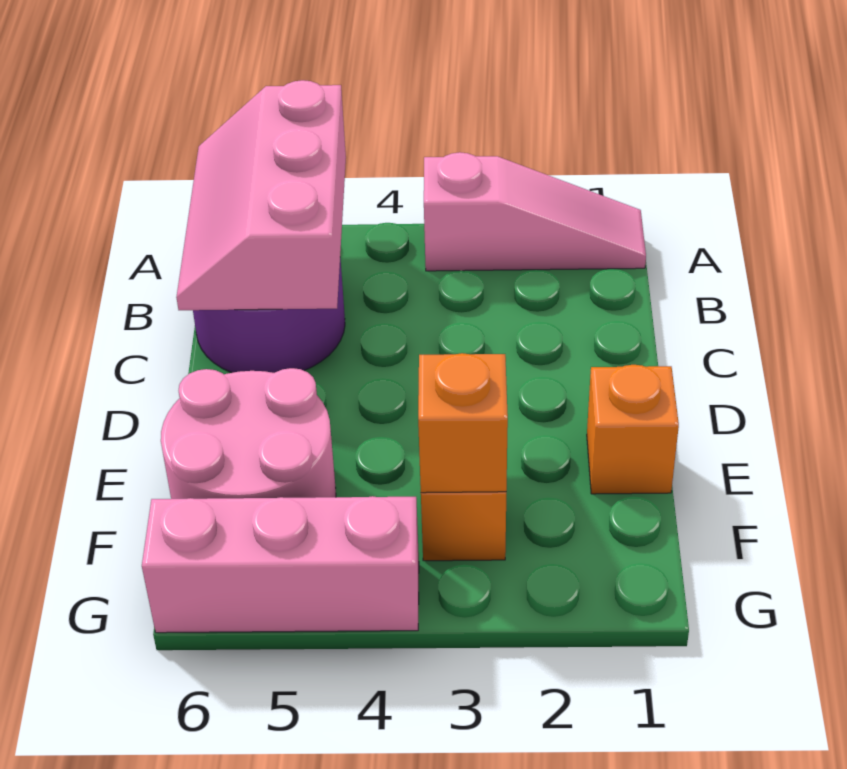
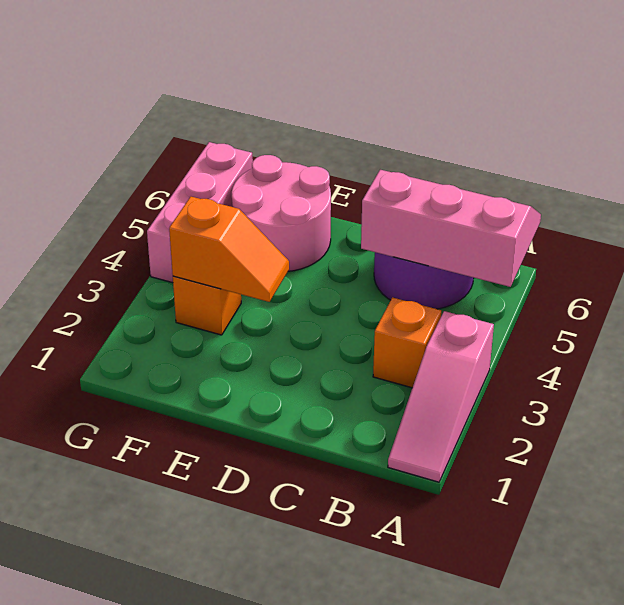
orange 1x1 brick [587,365,679,494] -> orange 1x1 brick moved to [373,297,441,388]

